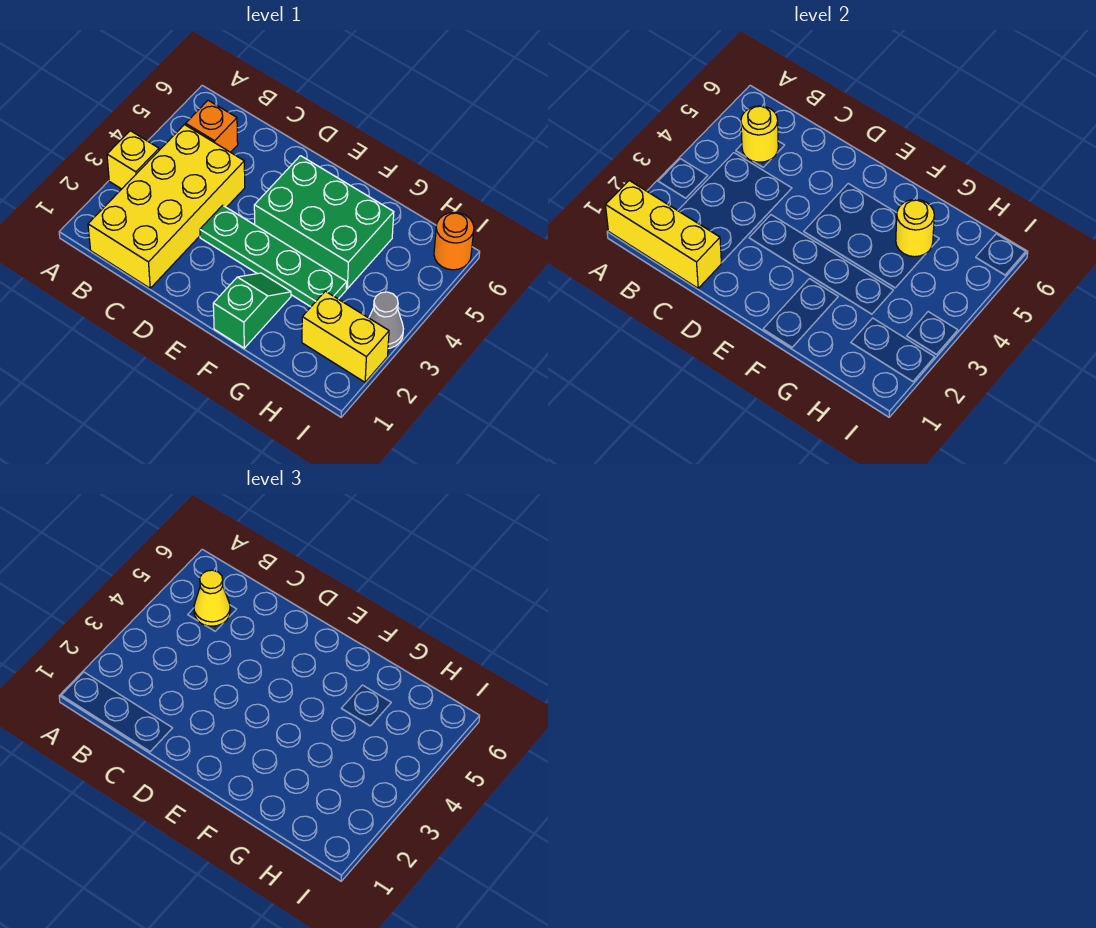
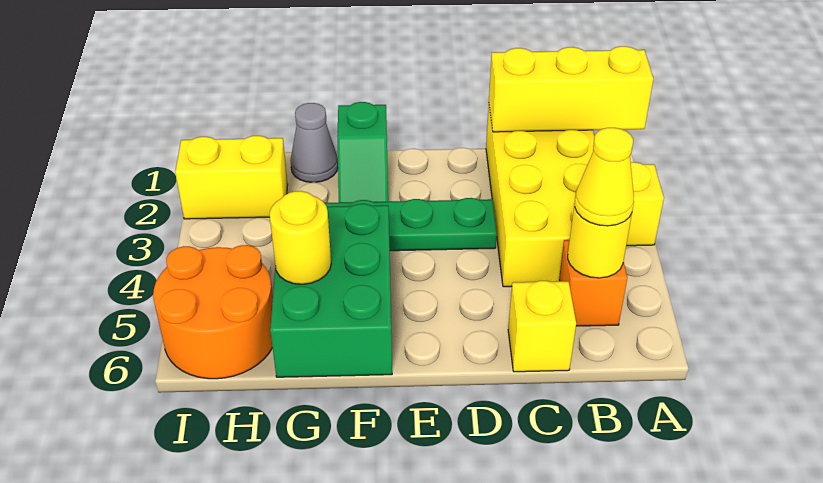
none -> yellow 1x1 brick [508,281,576,372]
green 2x3 brick [254,156,394,289] -> green 2x3 brick turned to [270,204,392,377]
grey 1x1 cone [369,292,403,349] -> grey 1x1 cone moved to [290,103,338,182]
orange 1x1 round brick [434,212,474,270] -> orange 2x2 round brick [153,245,273,379]

